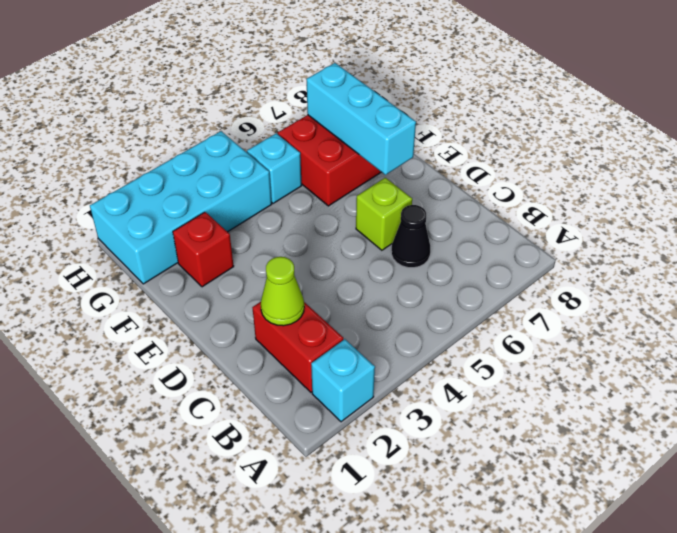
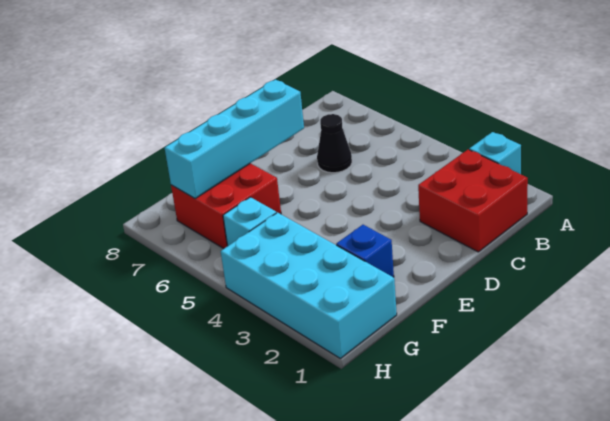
red 1x2 brick [252,302,343,392] -> red 2x2 brick [418,150,528,252]
lime 1x1 cone [261,257,304,326] -> none
lime 1x1 brick [356,178,412,250] -> none
cyan 1x3 brick [307,63,416,175] -> cyan 1x4 brick [165,80,304,199]
red 1x1 brick [173,212,234,287] -> blue 1x1 brick [336,225,394,277]

